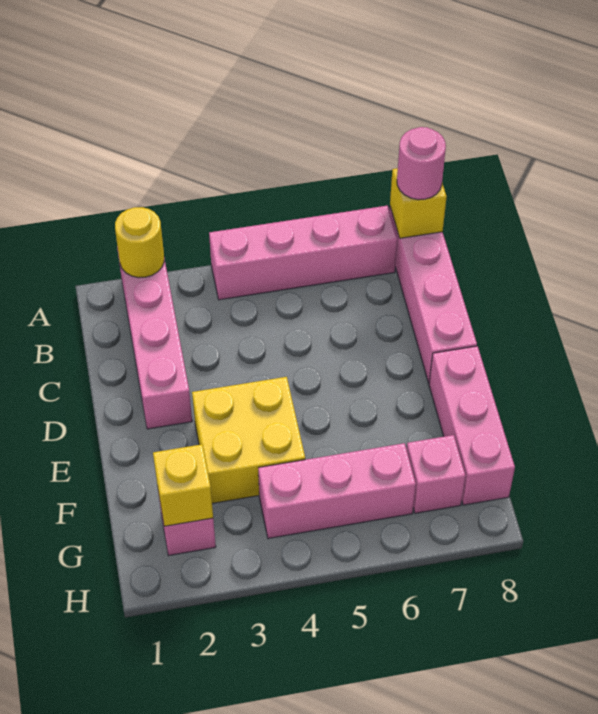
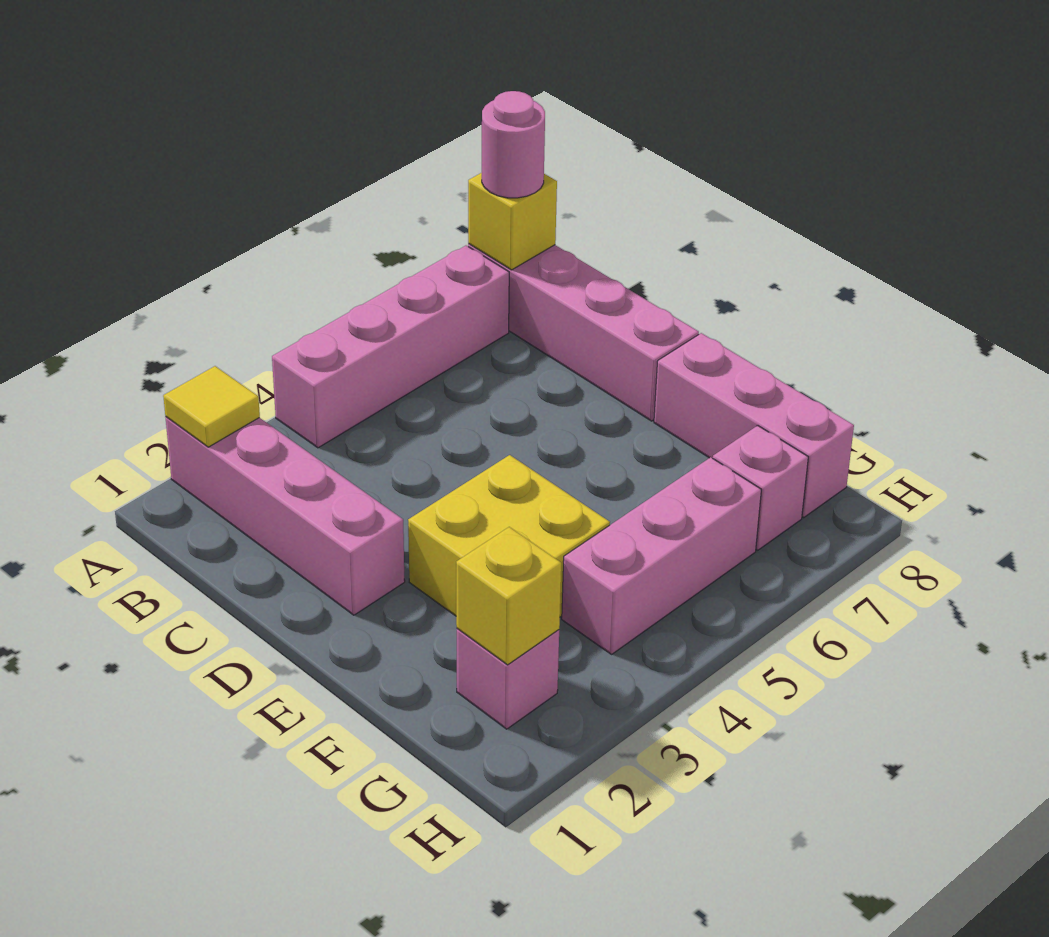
yellow 1x1 round brick [115,207,164,278] -> yellow 1x1 tile [163,366,260,447]

